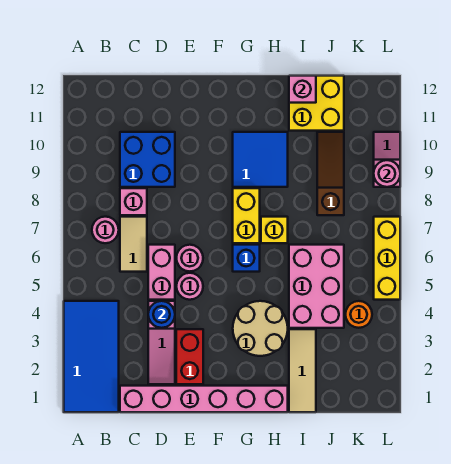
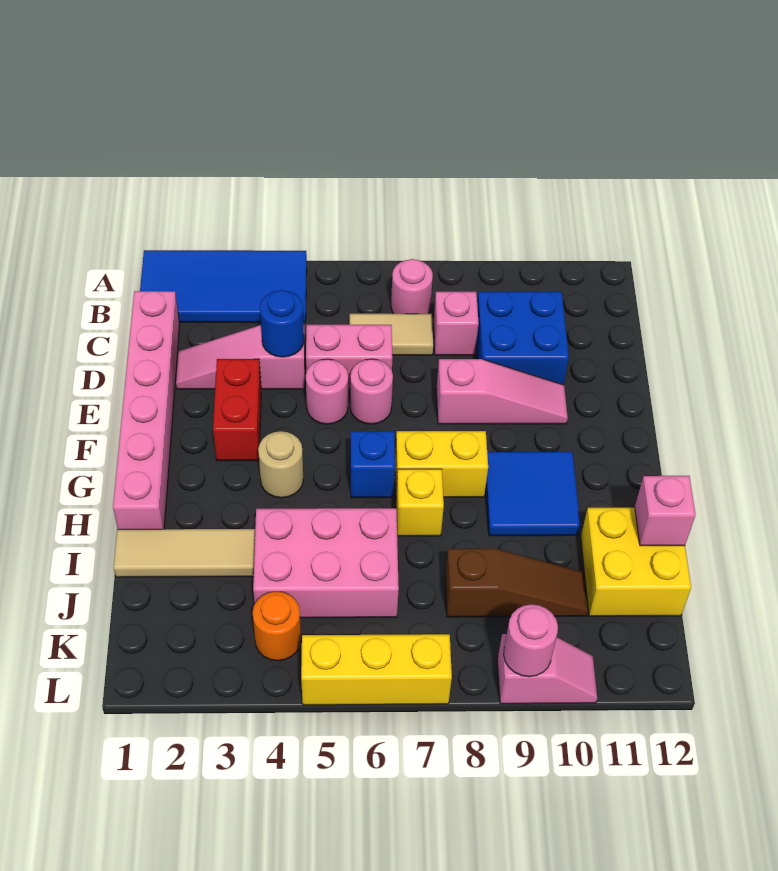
red 1x2 brick [176,329,203,384] -> red 1x2 brick turned to [213,359,261,461]
none -> pink 1x3 slope [436,359,568,424]
tan 2x2 round brick [233,301,288,356] -> tan 1x1 round brick [258,431,303,498]

